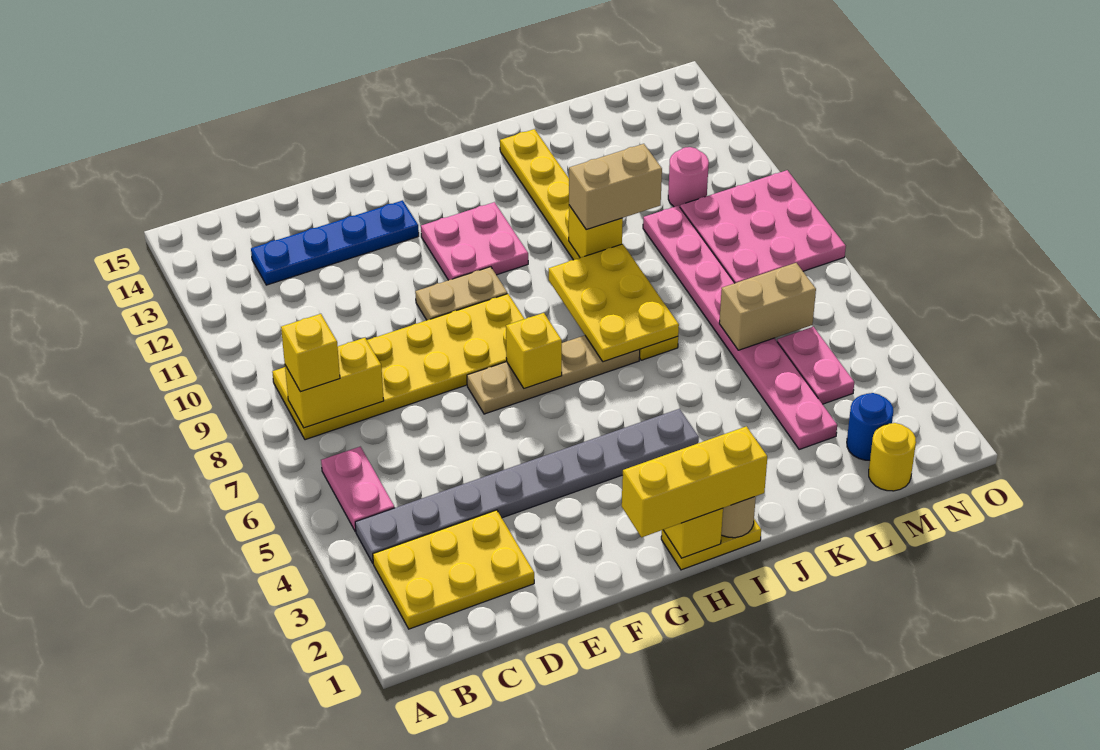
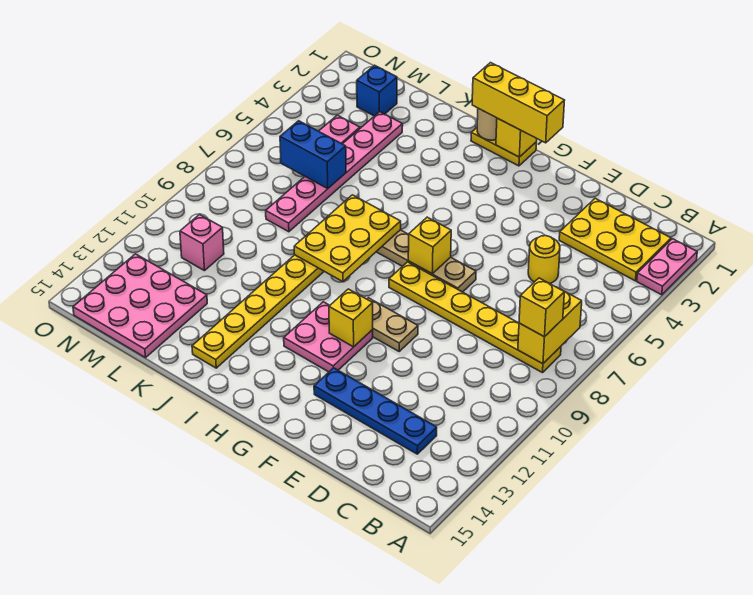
grey 1x8 plate [355,409,699,563] -> none
pink 1x2 plate [321,447,395,532] -> pink 1x2 plate moved to [637,239,697,295]
yellow 2x6 plate [272,294,524,440] -> yellow 1x6 plate [389,262,561,373]
yellow 1x2 brick [285,338,384,428] -> yellow 1x2 brick turned to [518,289,582,364]
yellow 1x1 brick [569,205,623,258] -> yellow 1x1 brick moved to [329,289,373,347]
tan 1x2 brick [569,144,662,229] -> none
pink 1x8 plate [643,206,837,449] -> pink 1x6 plate [266,112,403,232]
tan 1x2 brick [719,263,816,350] -> blue 1x2 brick [280,121,346,188]
yellow 1x1 round brick [869,423,916,491] -> yellow 1x1 round brick moved to [528,236,560,284]
blue 1x1 round brick [847,393,893,460] -> blue 1x1 brick [357,65,397,116]
pink 3x3 plate [680,170,846,283] -> pink 3x3 plate moved to [73,254,207,358]
pink 1x1 round brick [668,147,709,207] -> pink 1x1 brick [180,215,224,271]

